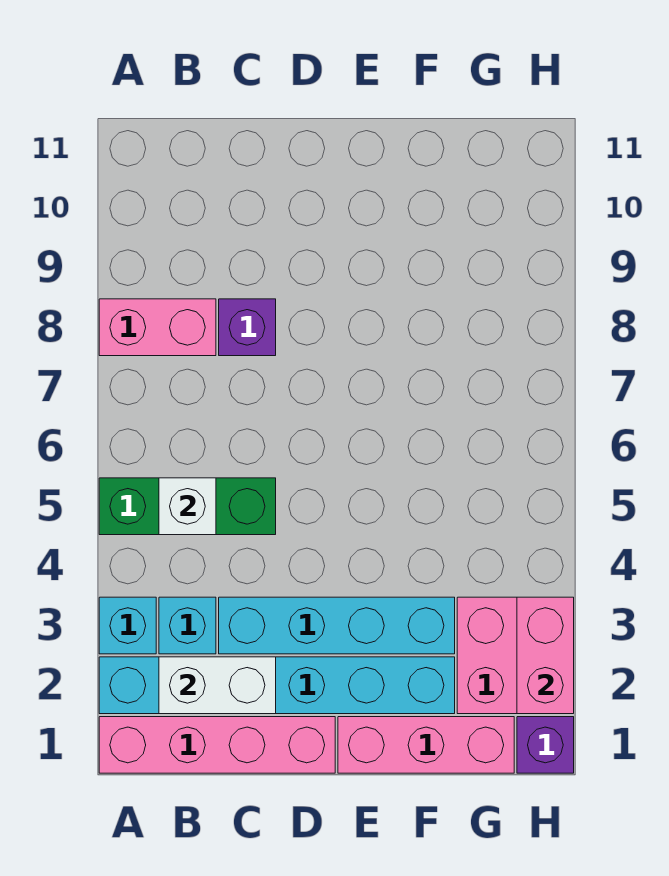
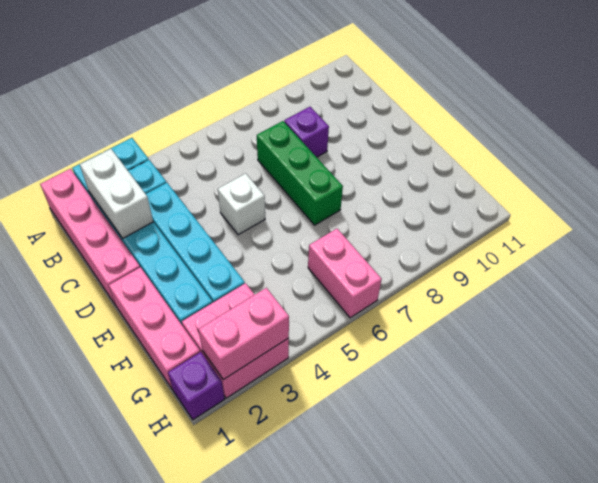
green 1x3 brick [99,478,276,535] -> green 1x3 brick moved to [257,121,343,225]
pink 1x2 brick [99,299,216,356] -> pink 1x2 brick moved to [308,229,382,318]
white 1x1 brick [159,478,216,535] -> white 1x1 brick moved to [218,173,265,235]

